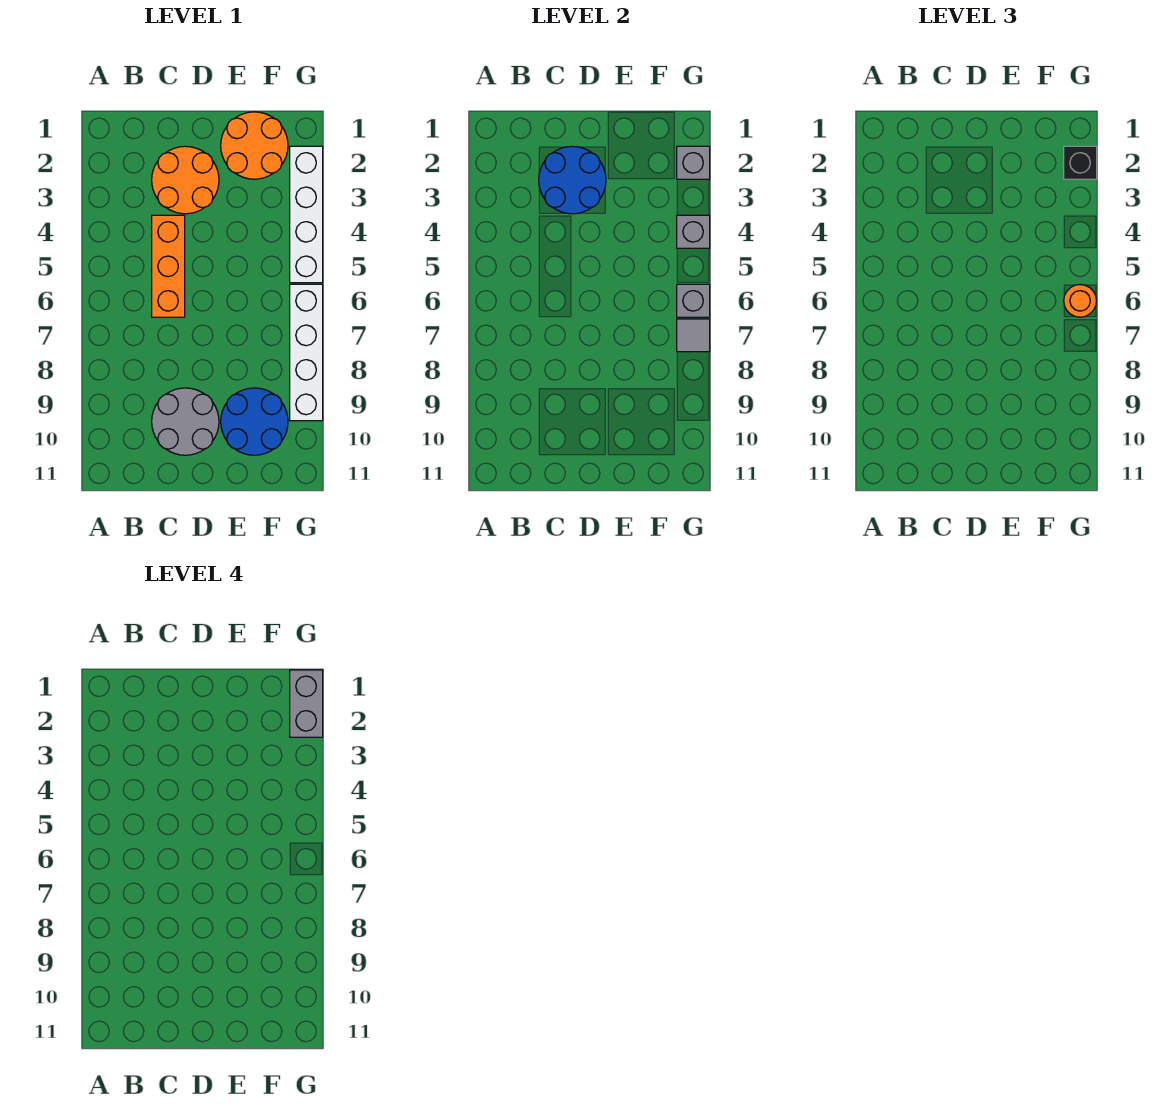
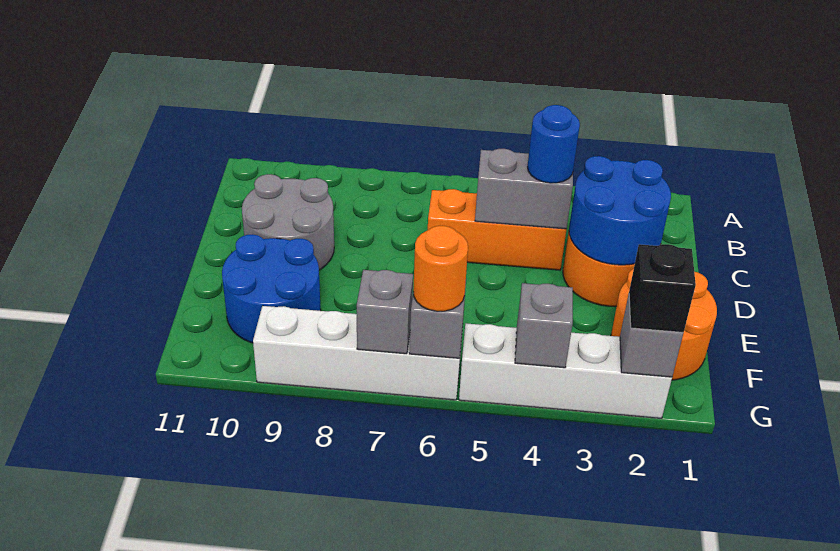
none -> blue 1x1 round brick [528,105,580,183]
grey 1x2 brick [290,670,323,737] -> grey 1x2 brick moved to [475,149,573,229]
grey 1x1 tile [677,319,710,352] -> grey 1x1 brick [357,270,413,354]

